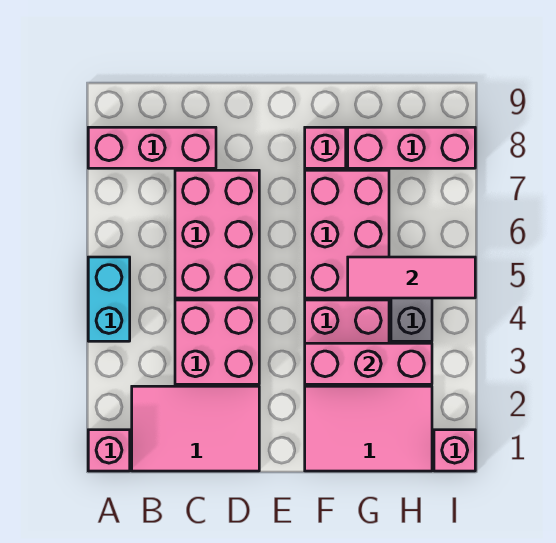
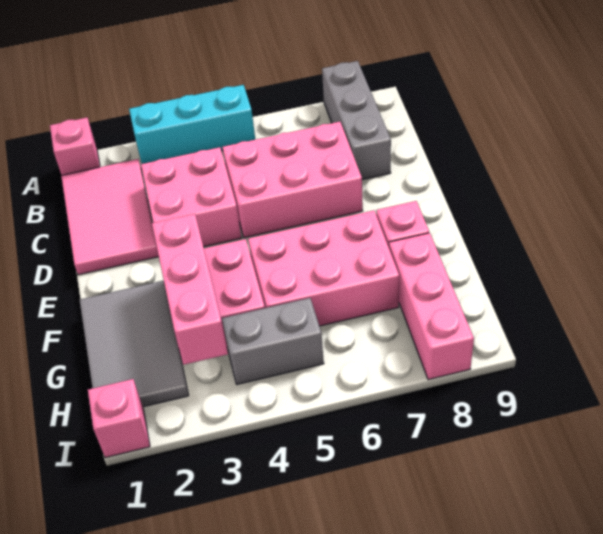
cyan 1x2 brick [88,257,130,341] -> cyan 1x3 brick [129,85,255,164]
pink 1x3 brick [88,127,216,168] -> grey 1x3 brick [322,61,391,180]
pink 2x3 tile [305,386,432,471] -> grey 2x3 tile [80,281,189,407]
pink 1x3 tile [348,257,475,298] -> none

